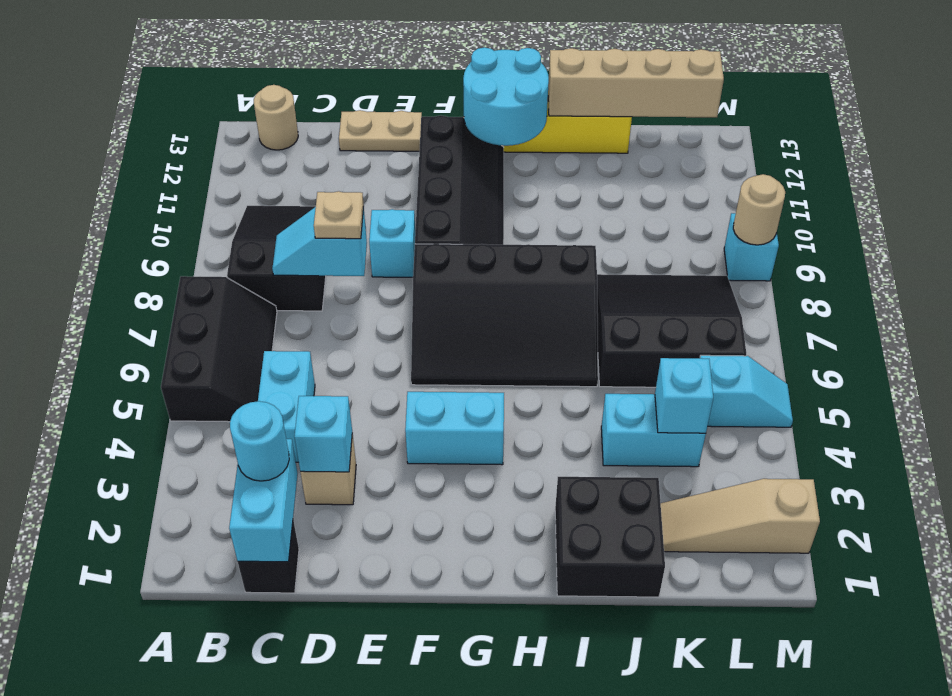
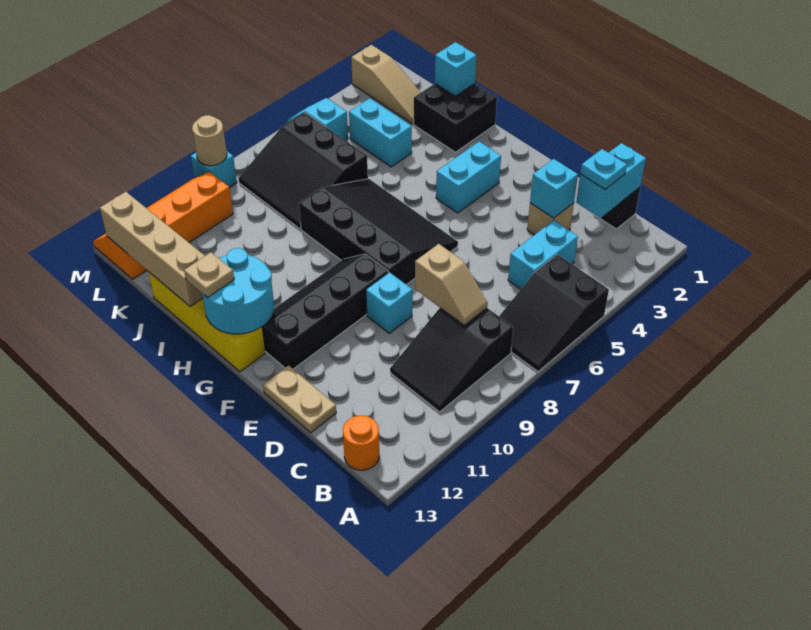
black 2x3 slope [161,276,277,422] -> black 2x3 slope turned to [499,254,609,372]
tan 1x1 round brick [254,85,298,150] -> orange 1x1 round brick [343,416,379,470]
cyan 1x1 round brick [230,401,289,481] -> cyan 1x1 plate [580,149,627,189]
cyan 1x2 slope [272,207,367,276] -> tan 1x2 slope [415,244,488,325]
tan 1x1 plate [314,191,364,239] -> tan 1x1 plate moved to [184,252,234,298]
cyan 1x2 brick [405,392,504,465] -> cyan 1x2 brick turned to [436,142,501,213]
cyan 1x1 brick [655,358,713,433] -> cyan 1x1 brick moved to [435,42,476,96]
none -> orange 2x4 slope [93,172,233,279]

